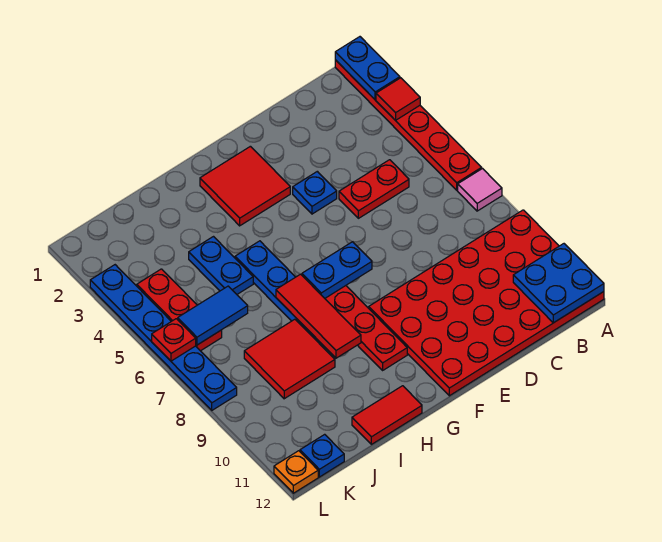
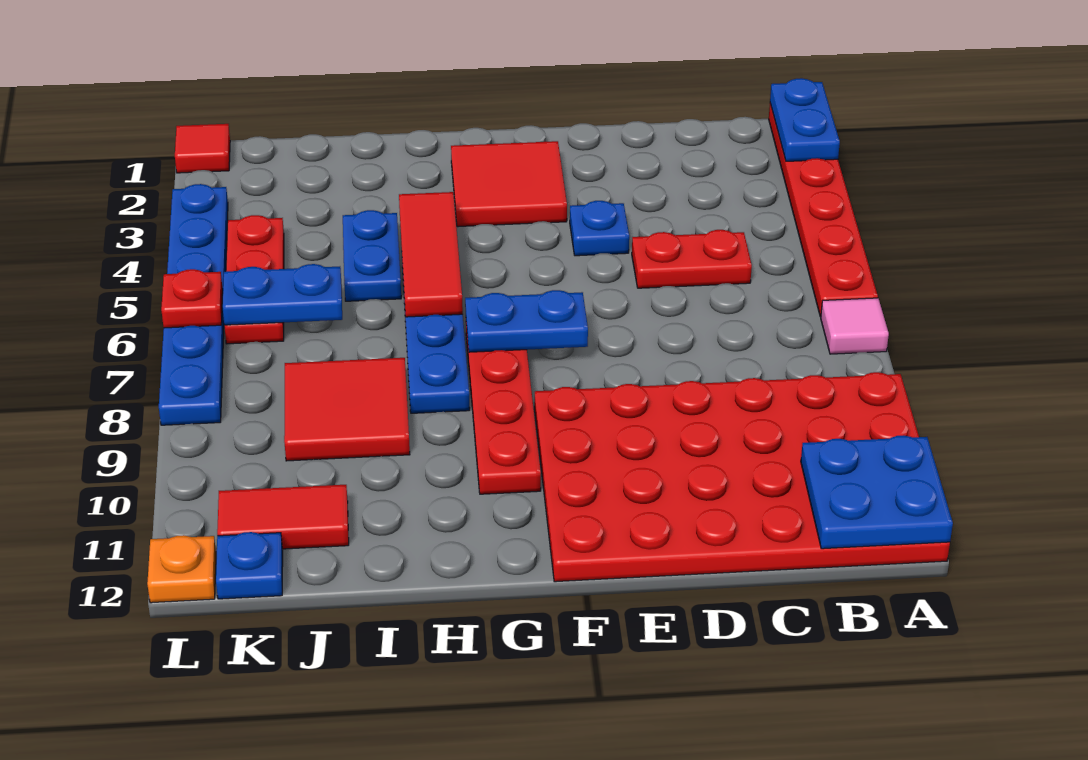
red 1x1 tile [376,78,420,121] -> red 1x1 tile moved to [175,124,230,173]
red 1x3 tile [276,274,361,358] -> red 1x3 tile moved to [399,192,463,317]
red 1x2 tile [352,386,422,444] -> red 1x2 tile moved to [217,485,349,549]
blue 1x2 tile [178,286,248,345] -> blue 1x2 plate [222,264,342,325]

